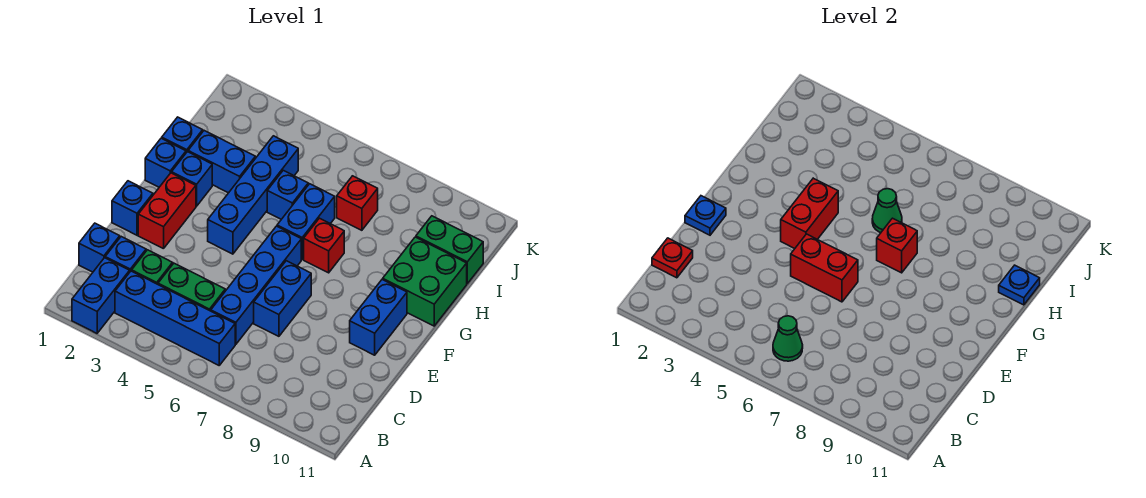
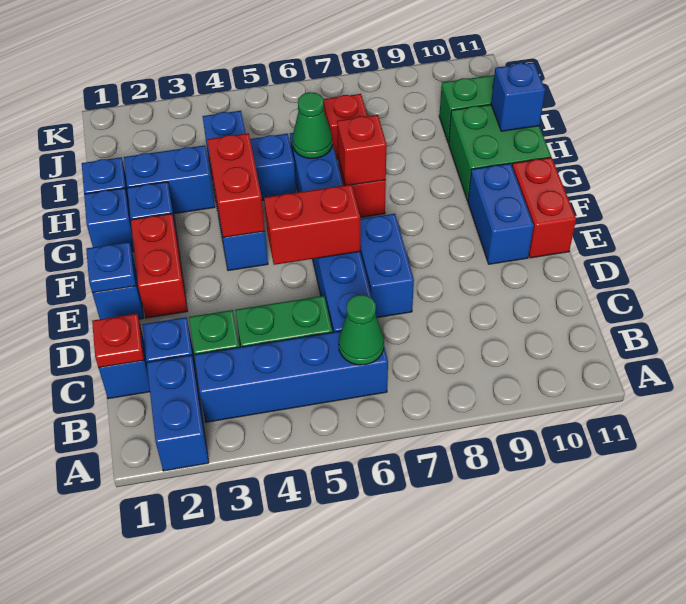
none -> red 1x2 brick [512,157,576,258]
blue 1x1 plate [999,265,1040,305] -> blue 1x1 brick [491,62,545,131]

